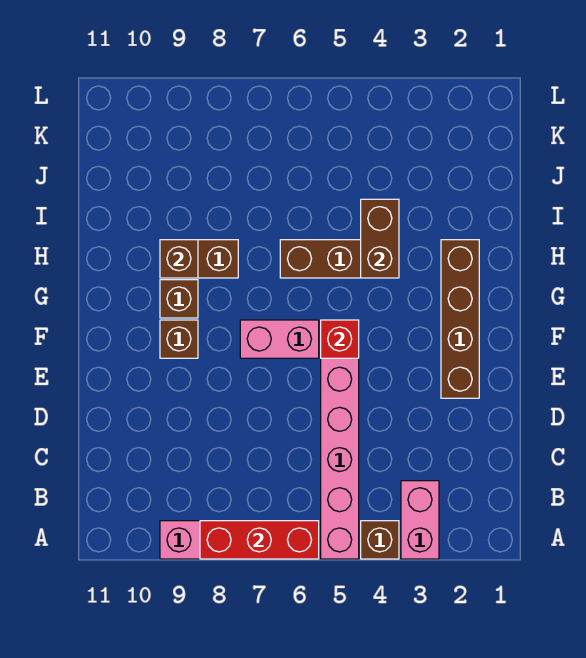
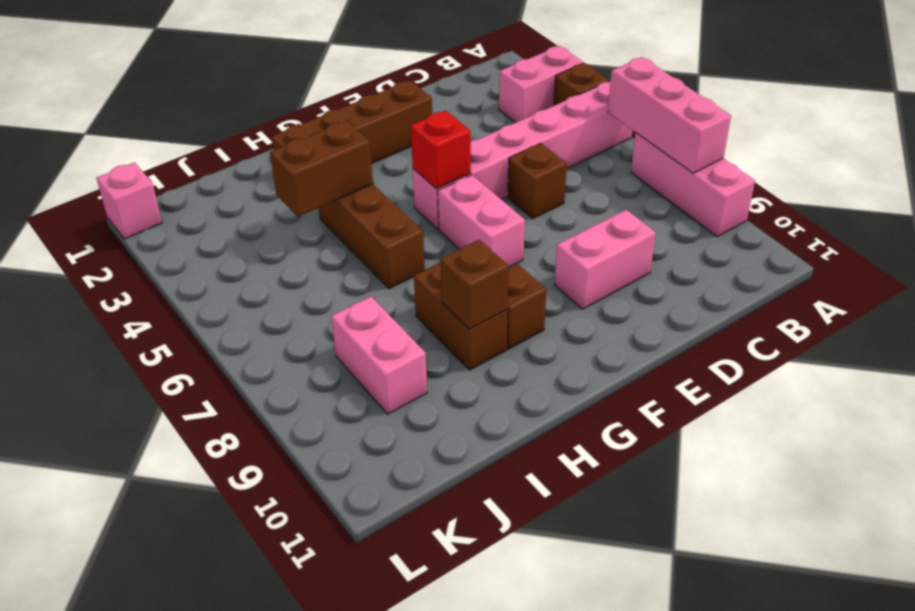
red 1x3 brick [200,521,319,559] -> pink 1x3 brick [608,57,731,173]
none -> pink 1x2 brick [555,210,656,309]
brown 1x1 brick [160,320,198,358] -> brown 1x1 brick moved to [508,143,567,219]
none -> pink 1x2 brick [331,297,427,414]
none -> pink 1x1 brick [96,163,162,239]

